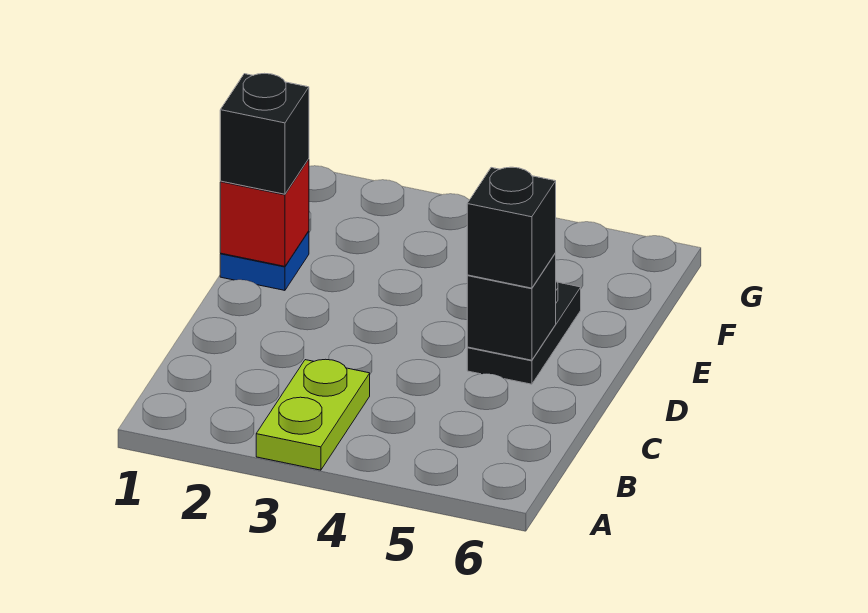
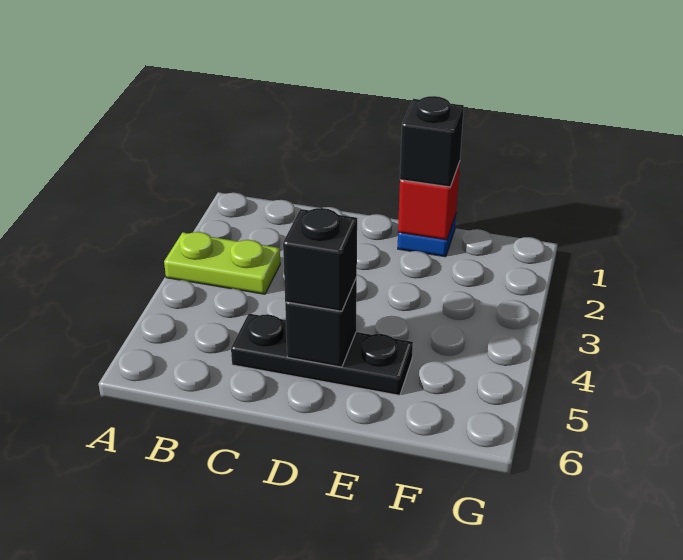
black 1x2 plate [467,281,581,384] -> black 1x3 plate [231,314,413,395]

